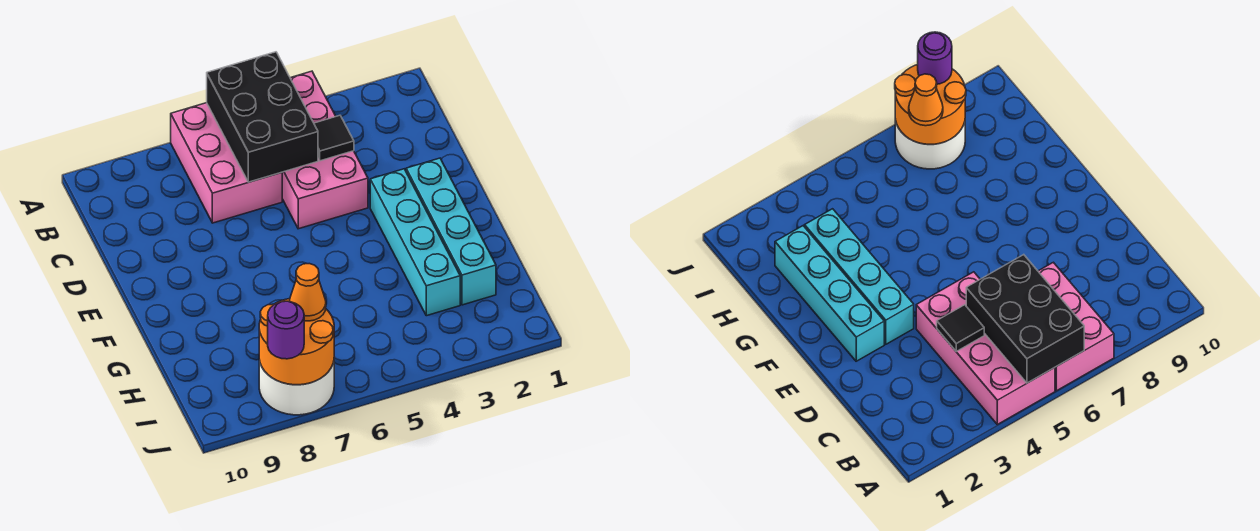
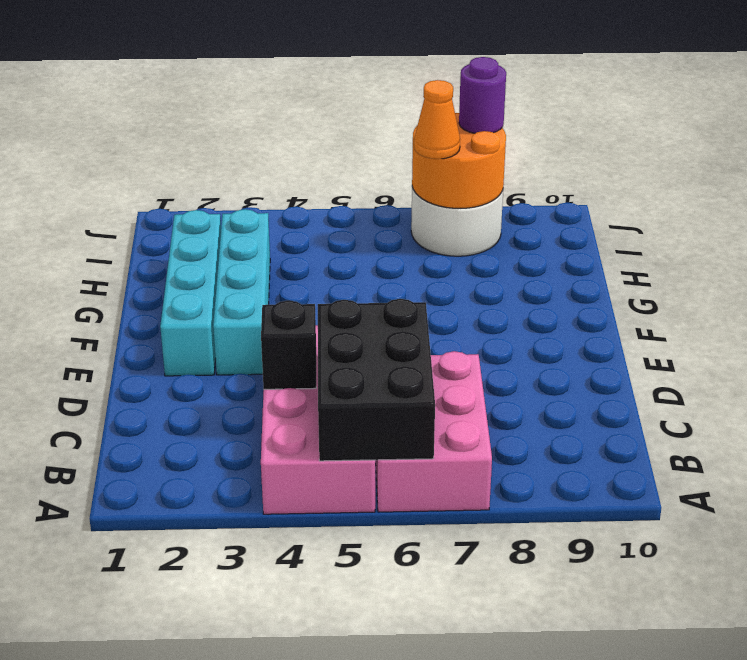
black 1x1 tile [314,115,354,161] -> black 1x1 brick [261,301,316,389]

